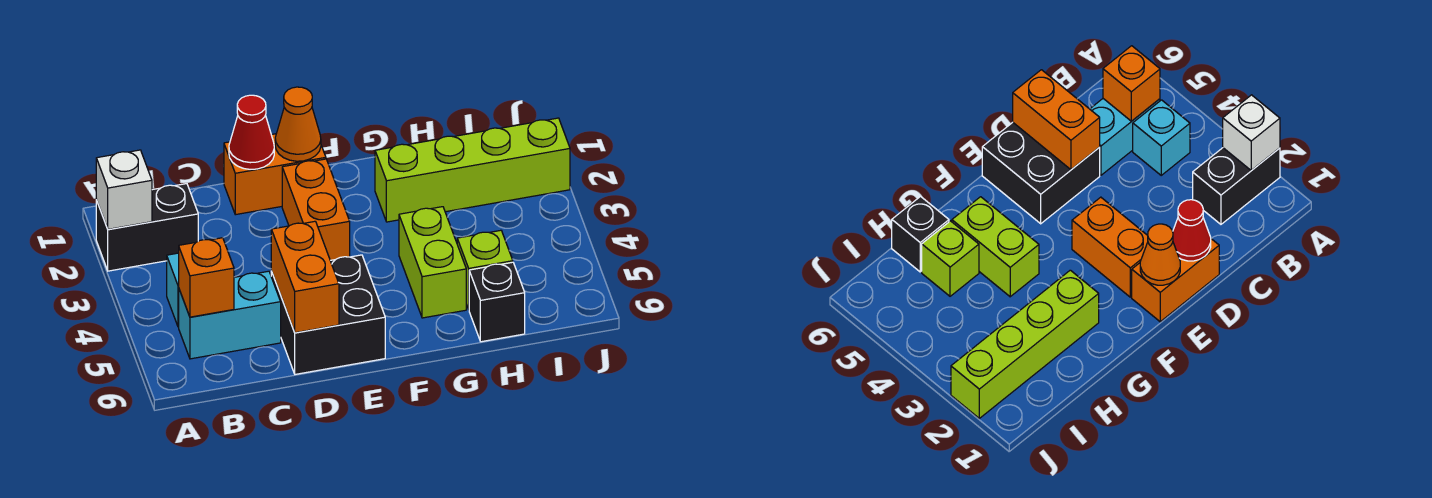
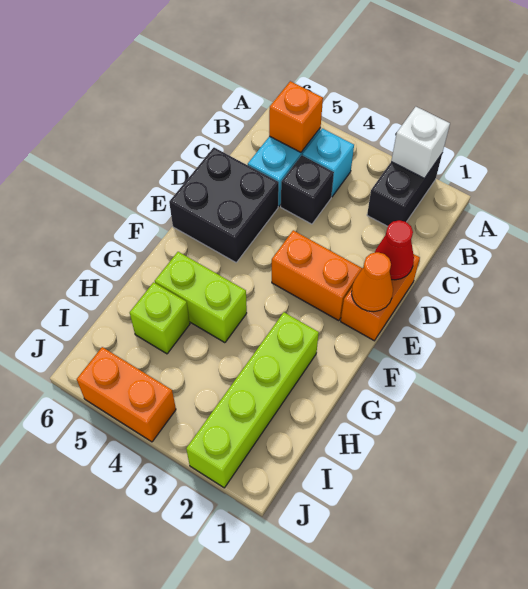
orange 1x2 brick [271,221,339,333] -> orange 1x2 brick moved to [77,347,176,442]
black 1x1 brick [469,262,525,342] -> black 1x1 brick moved to [281,155,334,224]

